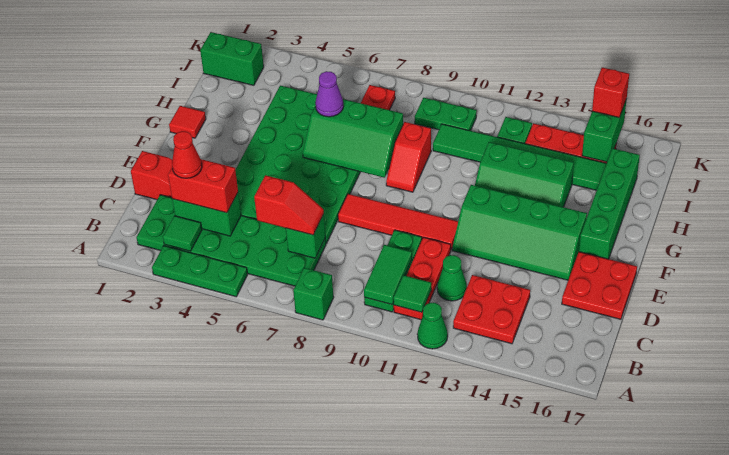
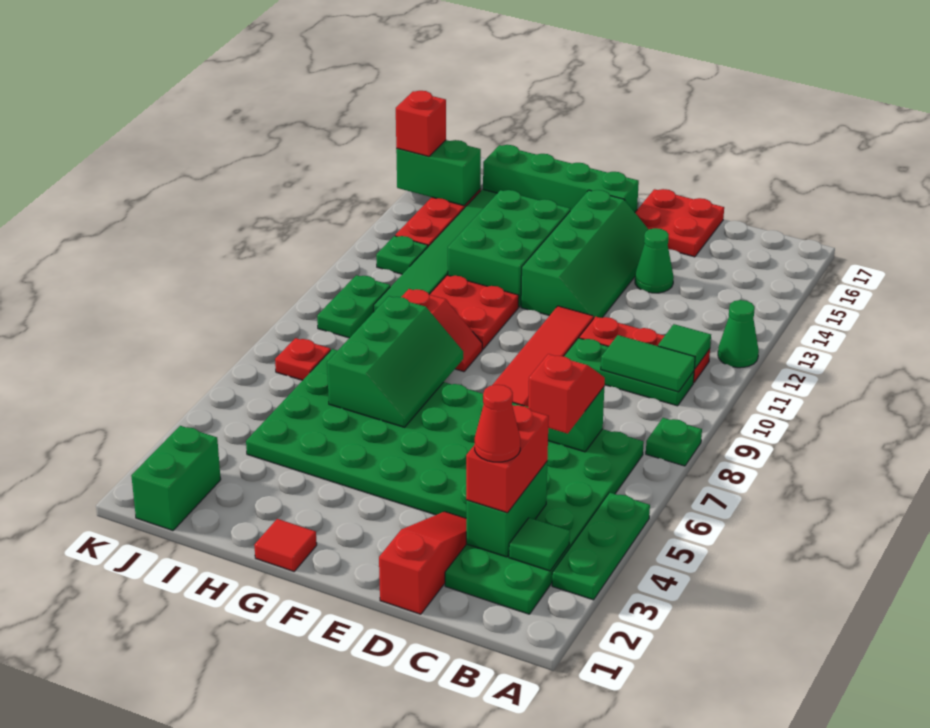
green 1x1 brick [293,268,334,320] -> green 1x1 plate [646,418,702,466]
red 2x2 plate [453,275,530,344] -> red 2x2 plate moved to [429,275,519,350]
green 1x1 cone [437,255,467,301] -> green 1x1 cone moved to [635,228,674,293]
green 2x3 slope [475,142,574,207] -> green 2x3 brick [448,190,570,307]
purple 1x1 cone [315,71,344,117] -> none

